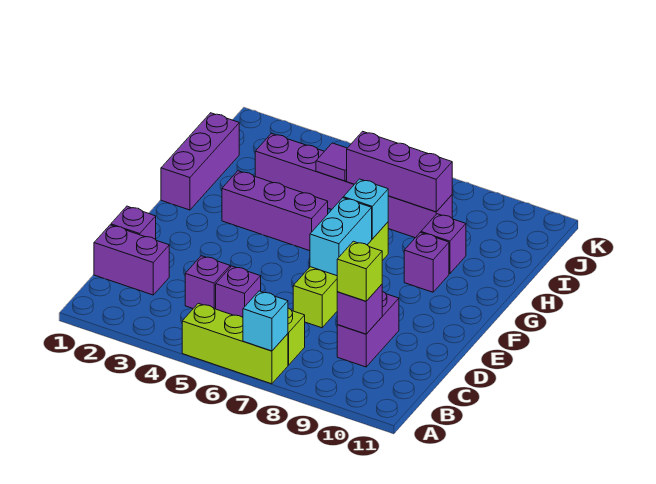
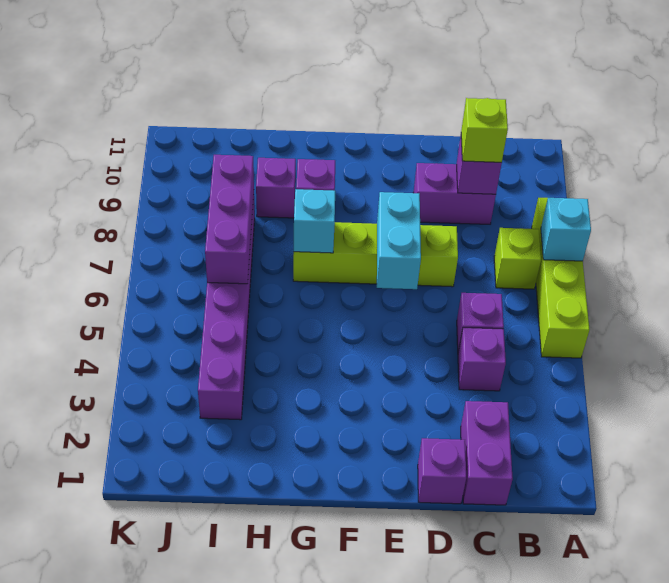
lime 1x3 brick [182,303,288,384] -> lime 1x4 brick [532,198,590,358]
cyan 1x2 brick [310,198,372,276] -> cyan 1x2 brick turned to [377,192,421,289]
purple 1x3 brick [161,113,239,210] -> none
purple 1x3 brick [222,171,328,251] -> none
purple 1x1 tile [316,143,347,181] -> none

